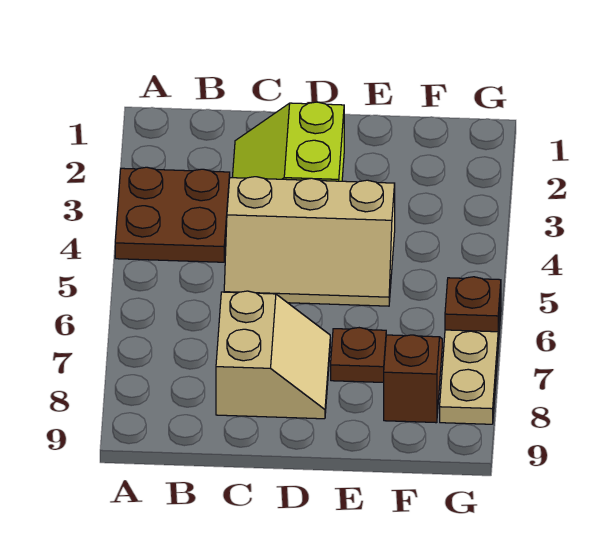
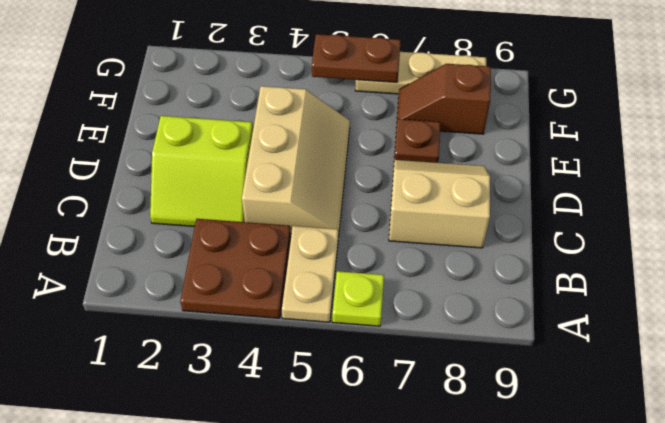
none -> tan 1x2 plate [282,226,338,322]
none -> lime 1x1 plate [332,271,384,326]
brown 1x1 plate [445,277,501,332] -> brown 1x2 plate [312,34,401,82]

